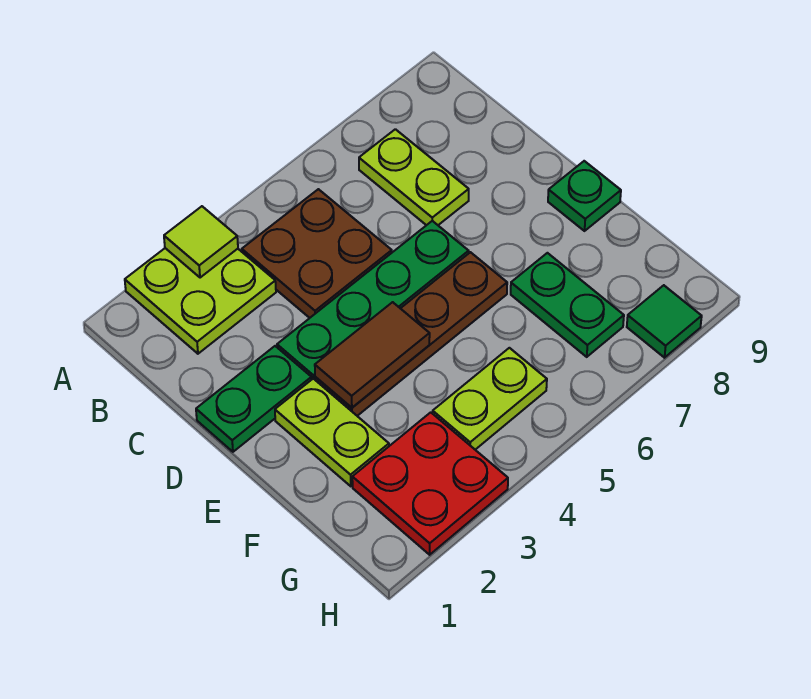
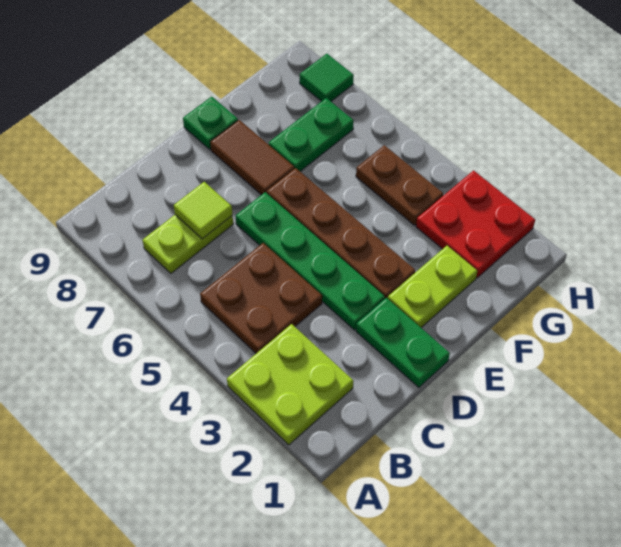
lime 1x1 tile [164,206,238,278] -> lime 1x1 tile moved to [174,182,232,239]
brown 1x2 tile [315,302,430,408] -> brown 1x2 tile moved to [210,120,294,195]
lime 1x2 plate [433,348,547,450] -> brown 1x2 plate [356,145,443,225]

